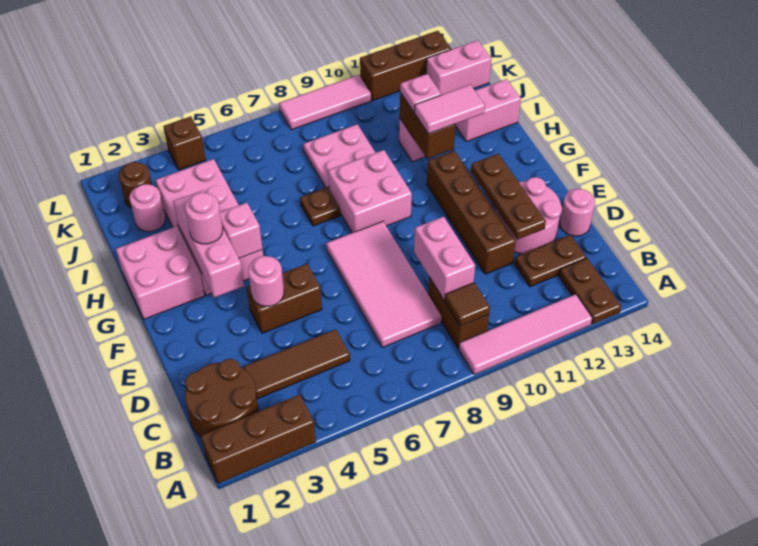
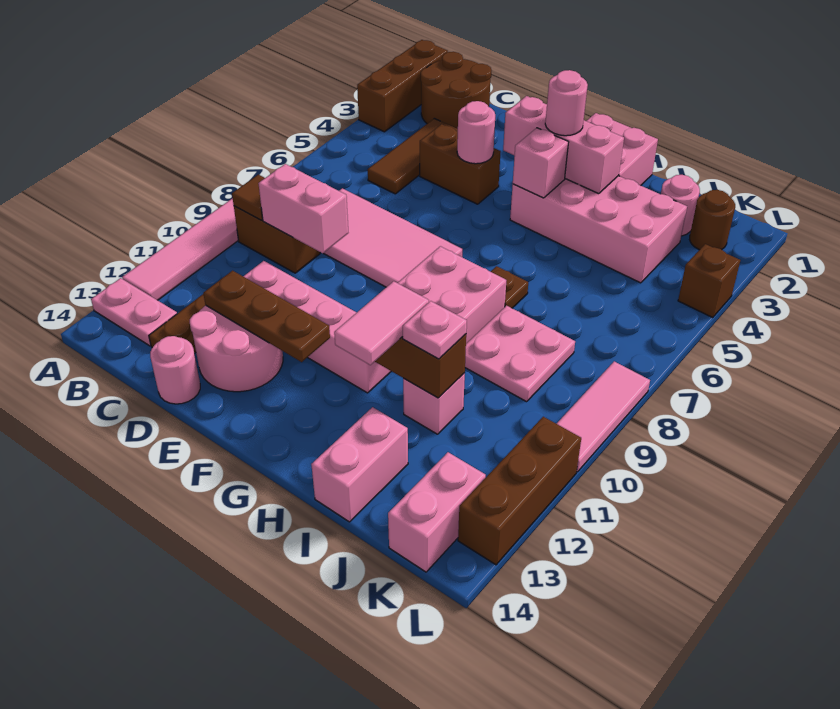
brown 1x2 plate [559,258,621,324] -> pink 1x2 plate [91,278,177,346]
brown 1x4 brick [427,151,516,274] -> pink 1x4 brick [243,261,391,393]
brown 1x2 brick [247,264,322,333] -> brown 1x2 brick turned to [420,124,501,204]

